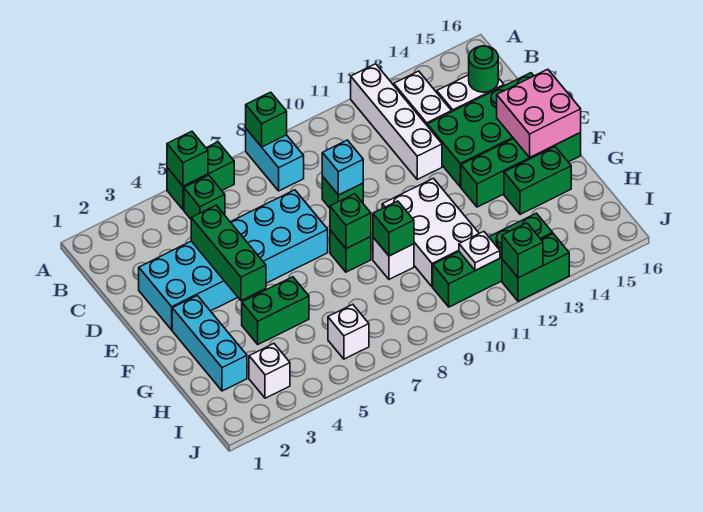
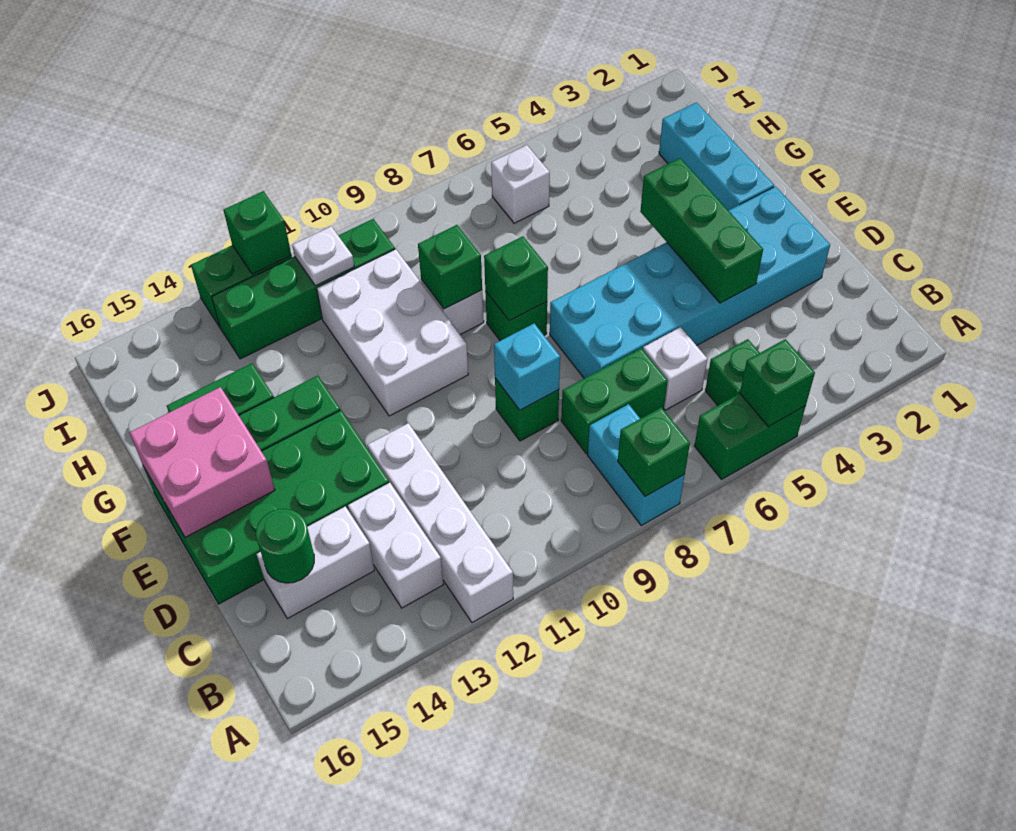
green 1x2 brick [242,277,309,344] -> green 1x2 brick moved to [561,348,668,454]
white 1x1 brick [249,344,290,398] -> white 1x1 brick moved to [643,327,707,410]

